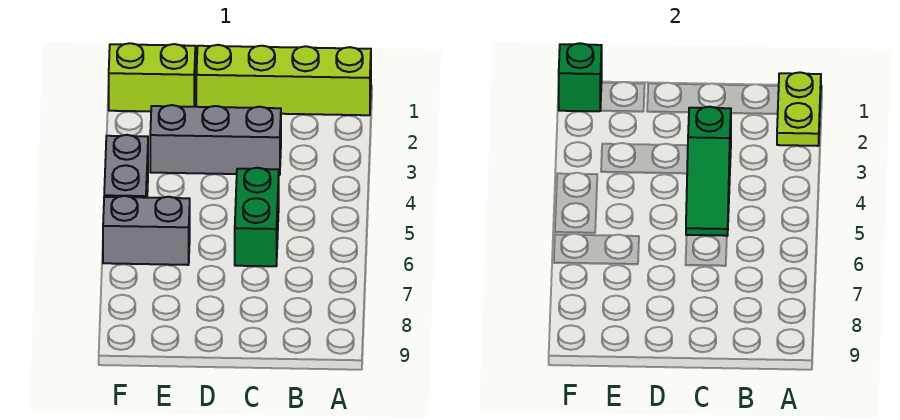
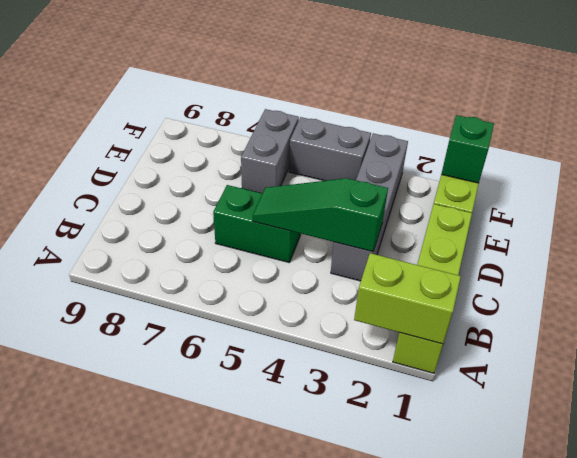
lime 1x2 plate [777,72,821,146] -> lime 1x2 brick [354,253,461,344]
grey 1x3 brick [150,105,281,175] -> grey 1x4 brick [331,133,408,281]

